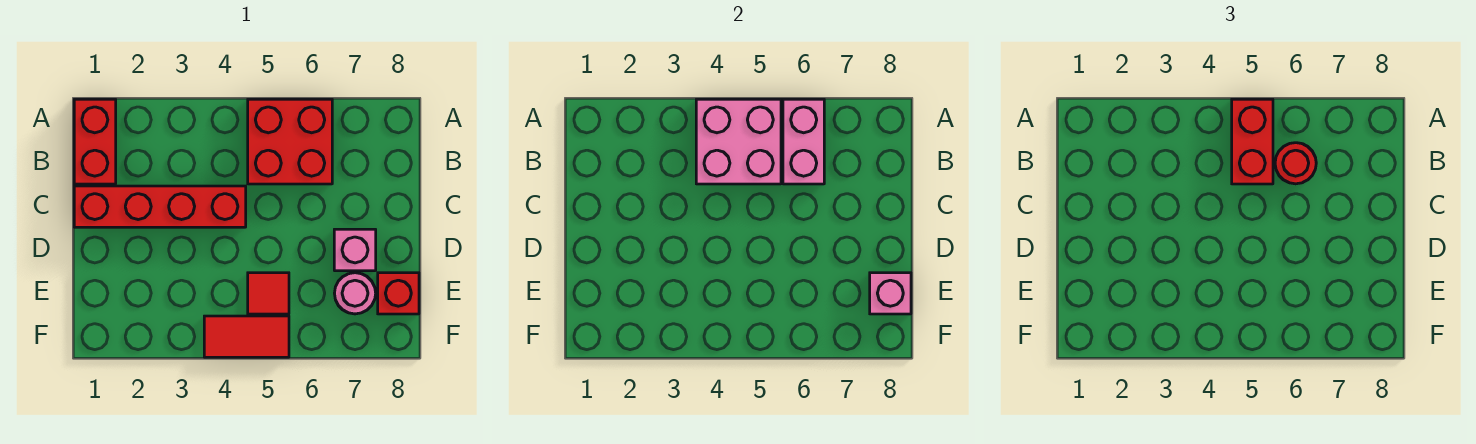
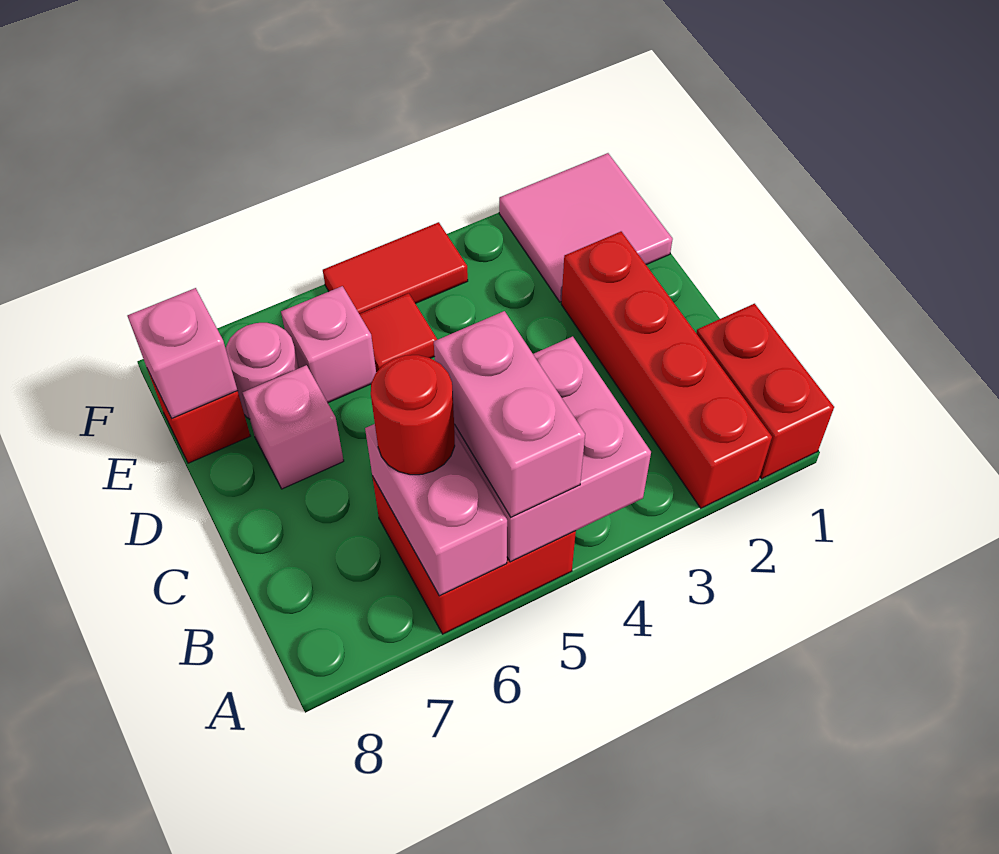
red 1x2 brick [1232,99,1273,184] -> pink 1x2 brick [434,311,585,517]
red 1x4 brick [74,186,246,227] -> red 1x4 brick turned to [561,232,772,508]
none -> pink 2x2 tile [499,153,673,302]
none -> pink 1x1 brick [281,286,376,403]

